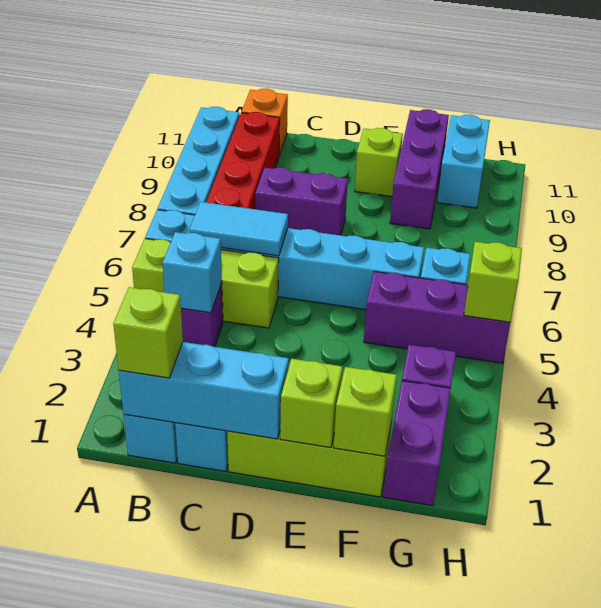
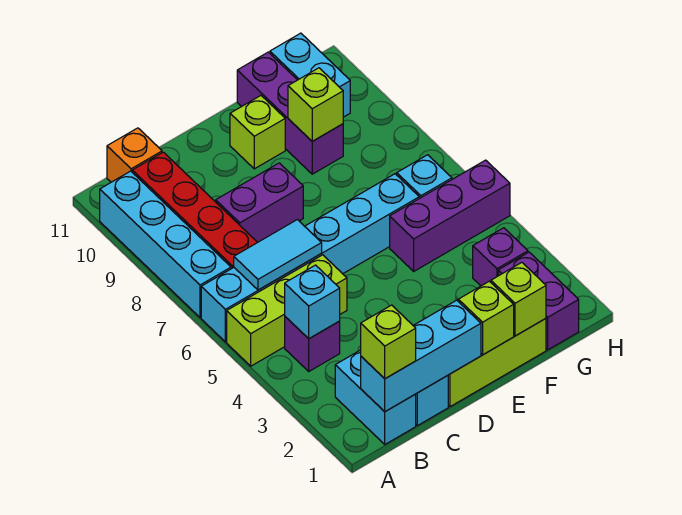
lime 1x1 brick [464,242,522,322] -> lime 1x1 brick moved to [288,68,343,141]

